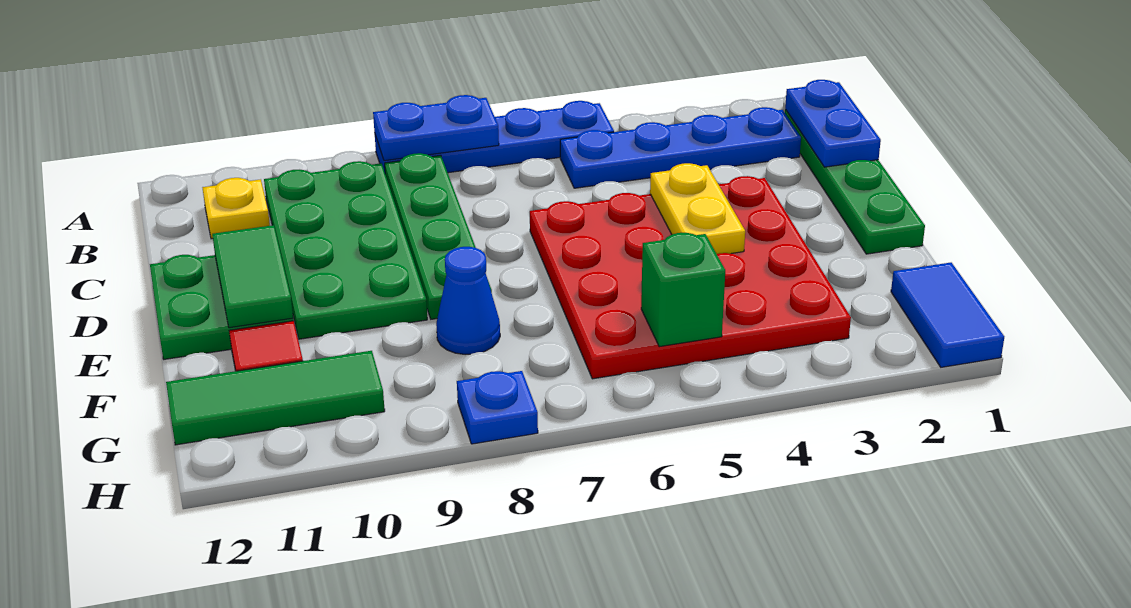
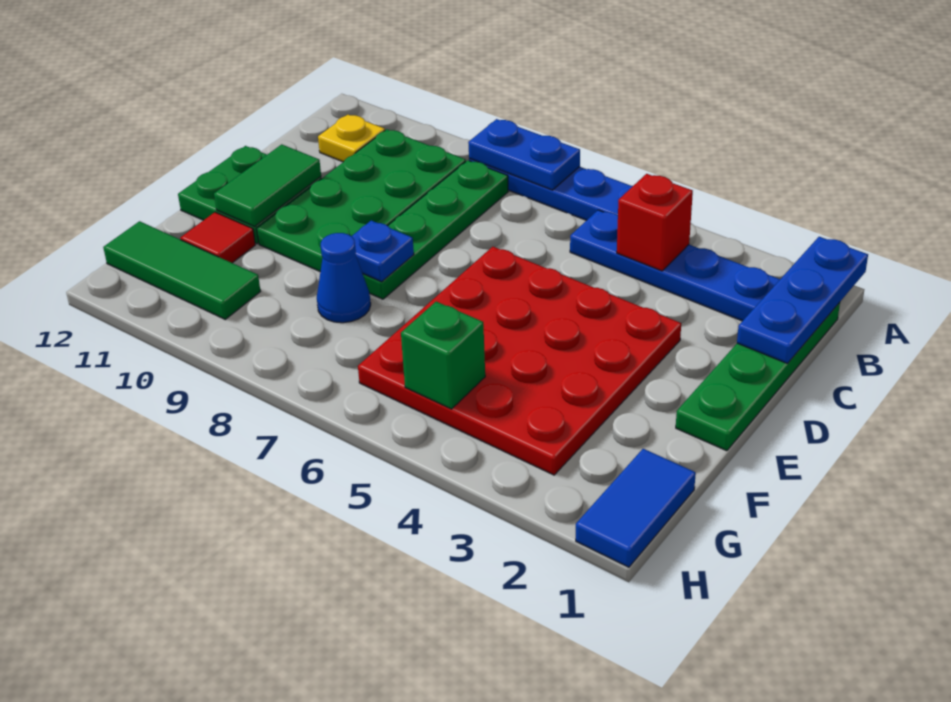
blue 1x2 plate [785,80,881,167] -> blue 1x3 plate [737,237,868,363]
none -> red 1x1 brick [617,174,693,271]
yellow 1x2 plate [650,163,745,254] -> none
blue 1x1 plate [457,371,538,444] -> blue 1x1 plate moved to [352,220,414,282]

